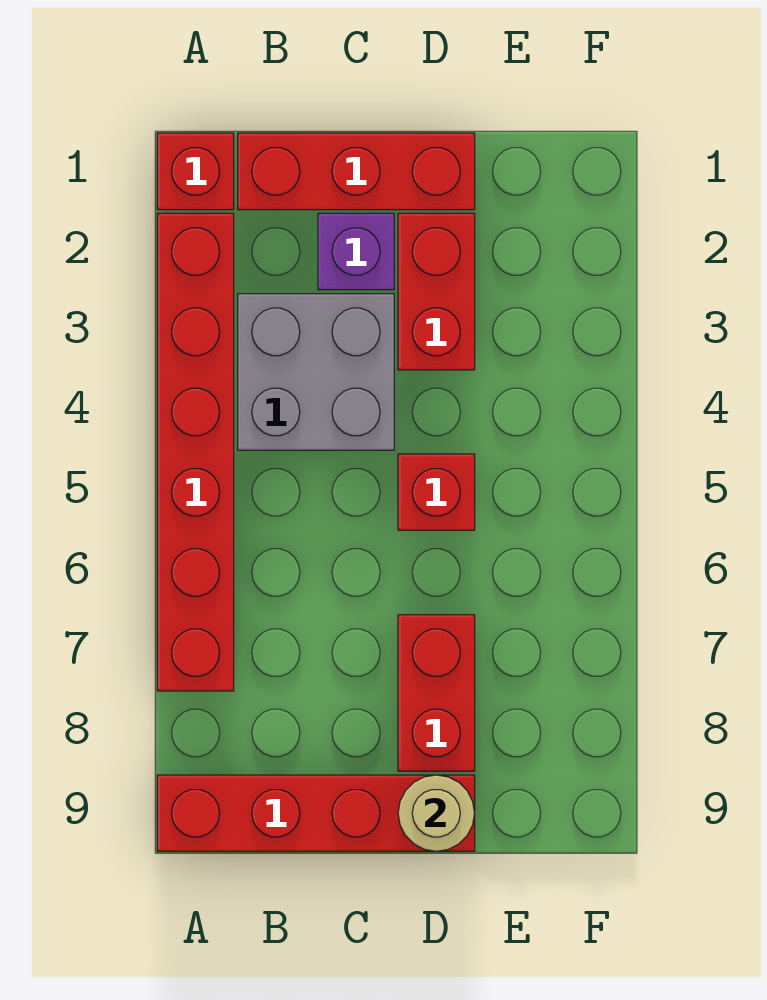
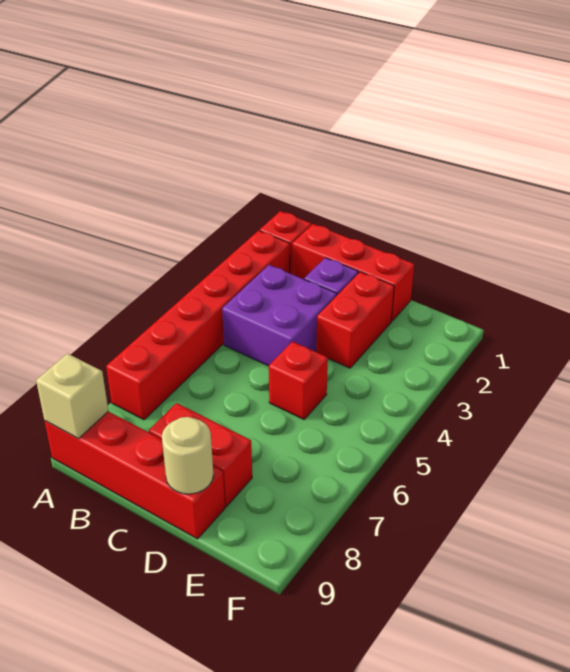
none -> tan 1x1 brick [36,354,108,439]
grey 2x2 brick [238,294,394,450] -> purple 2x2 brick [222,265,337,366]
red 1x2 brick [398,615,475,771] -> red 1x2 brick turned to [149,403,252,507]

